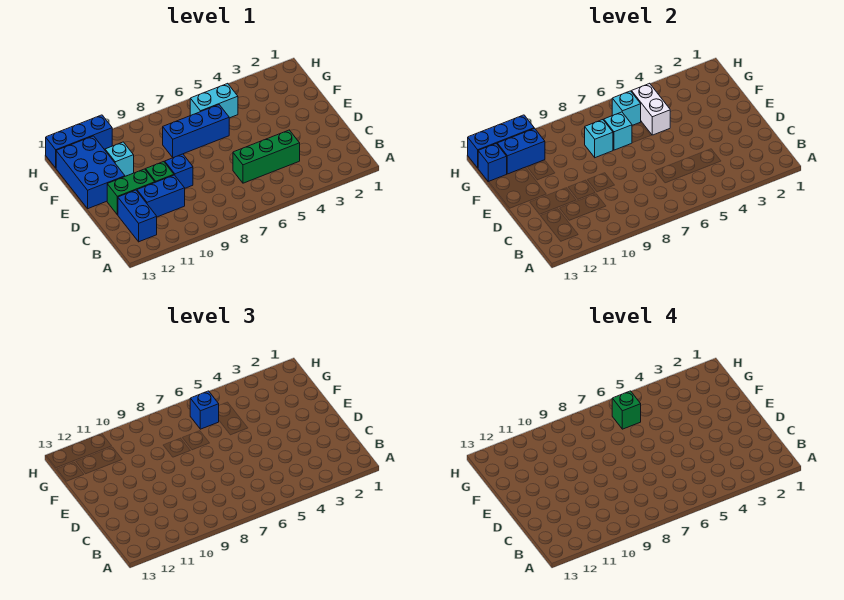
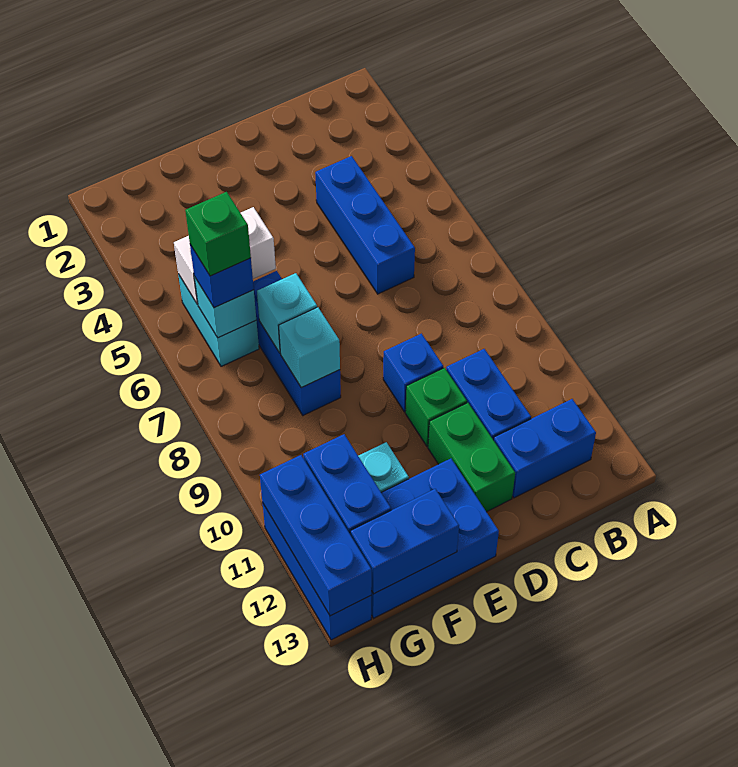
green 1x3 brick [233,130,300,183] -> blue 1x3 brick [315,156,415,294]
blue 1x1 brick [478,144,507,182] -> blue 1x2 brick [350,489,459,594]

